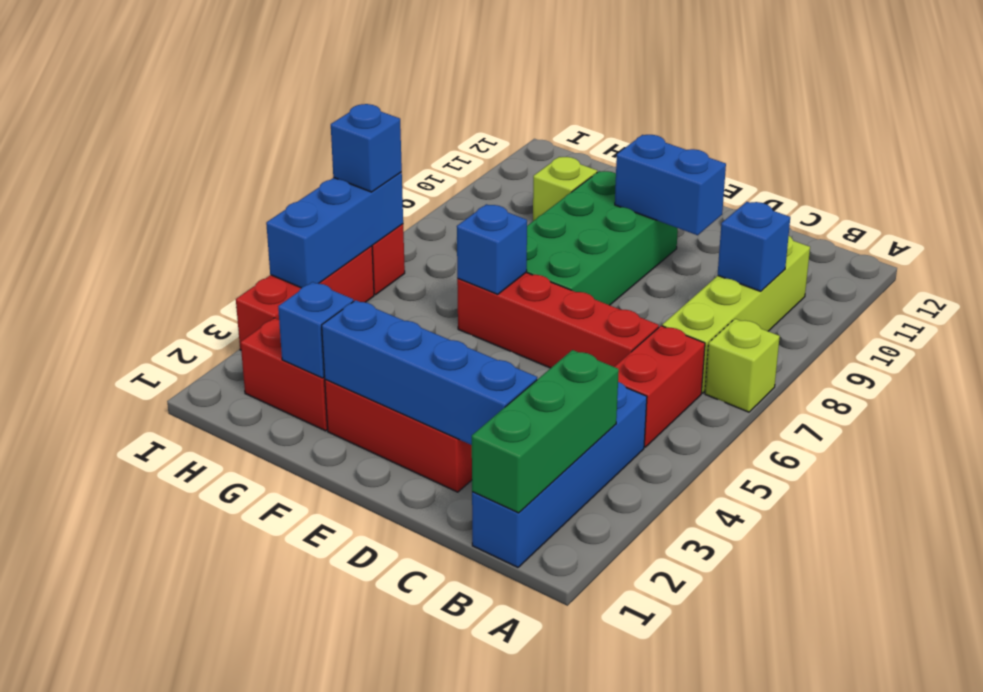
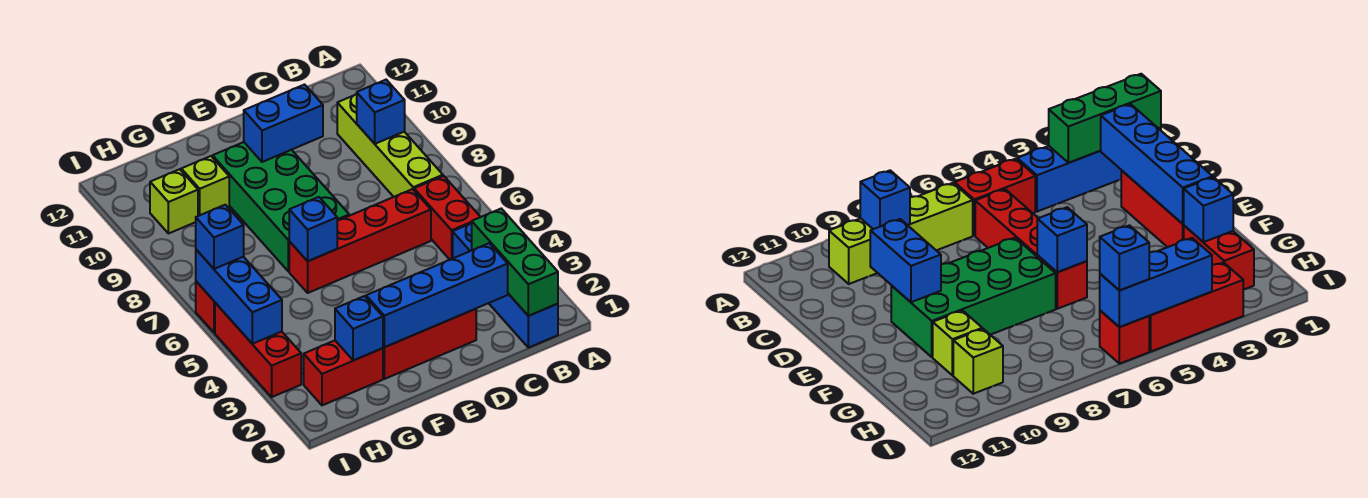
lime 1x1 brick [705,319,780,412] -> lime 1x1 brick moved to [150,169,198,234]

